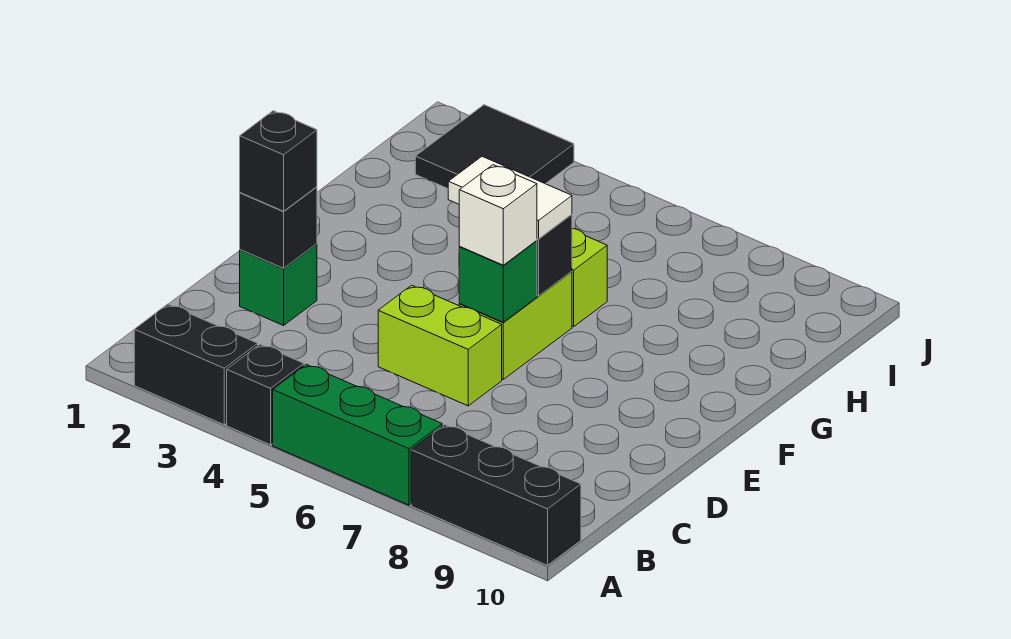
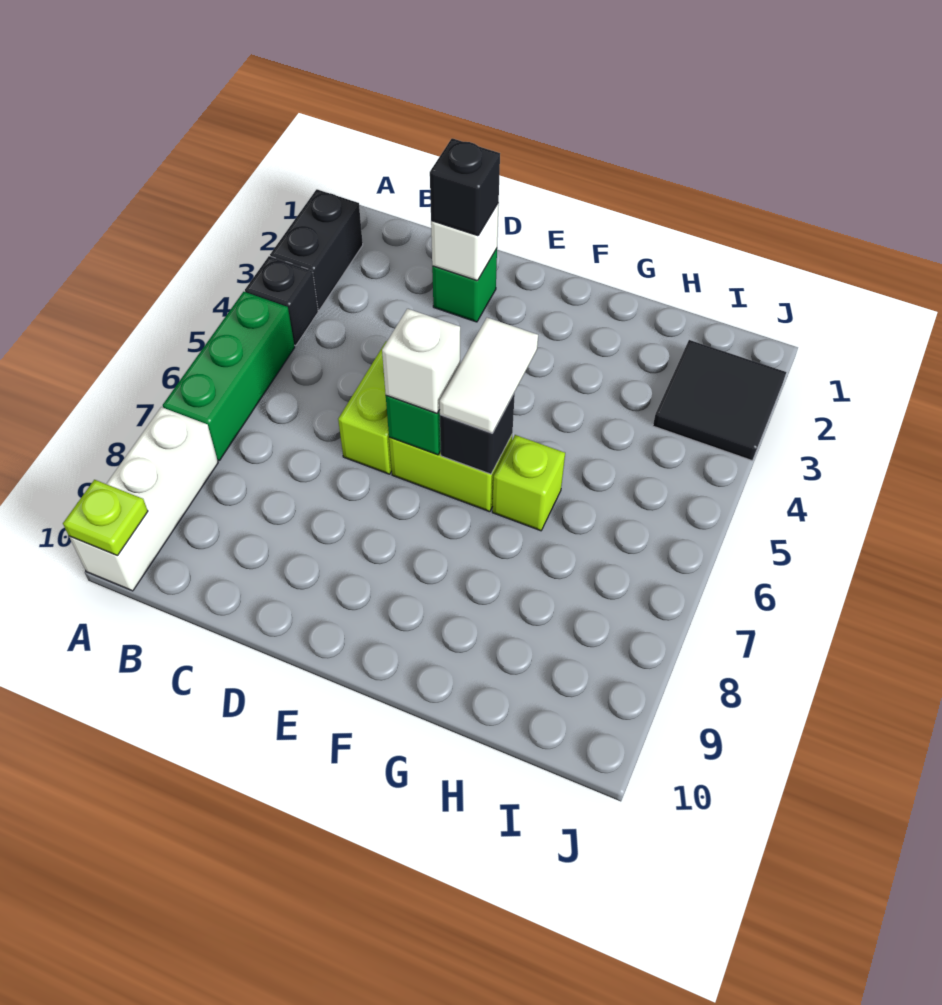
black 1x3 brick [411,425,581,565] -> white 1x3 brick [69,407,218,591]
none -> lime 1x1 plate [63,480,148,555]
black 1x1 brick [240,187,317,268] -> white 1x1 brick [431,203,499,281]

